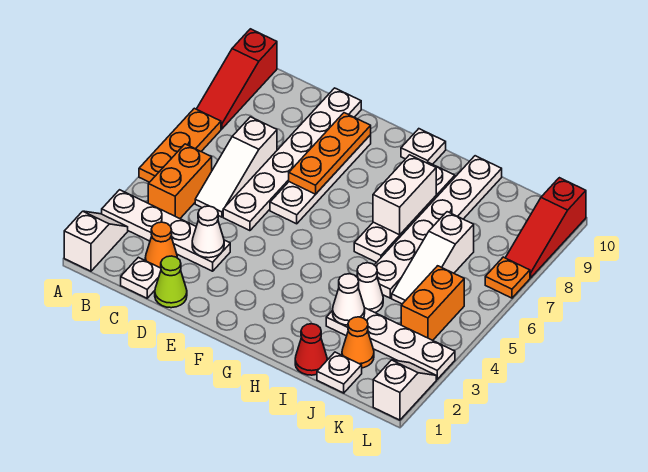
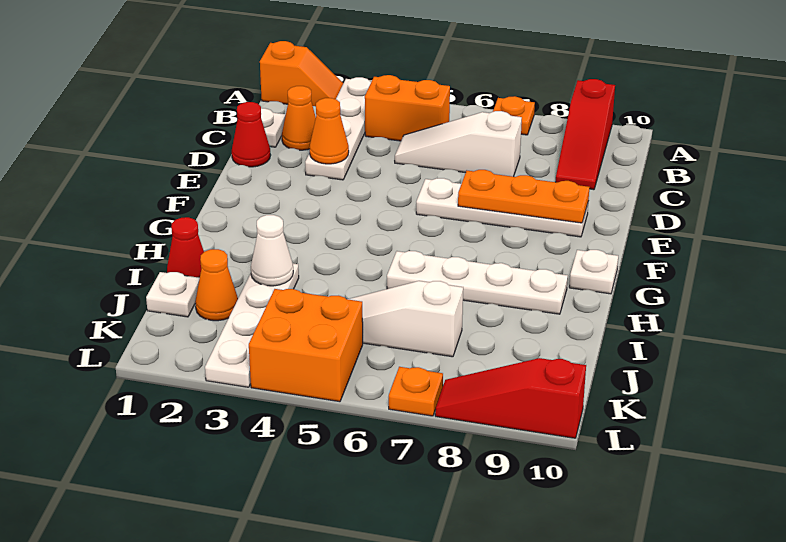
white 1x2 slope [64,211,128,271] -> orange 1x2 slope [260,41,343,106]
orange 1x3 plate [139,108,221,182] -> orange 1x1 plate [493,96,535,135]
red 1x3 slope [197,29,277,129] -> red 1x3 slope turned to [556,79,615,190]
lime 1x1 cone [155,256,187,308] -> red 1x1 cone [232,102,271,167]
white 1x1 cone [192,206,224,258] -> orange 1x1 cone [309,98,349,164]
white 1x6 plate [223,88,361,231] -> none
white 1x2 brick [373,155,436,235] -> none
white 1x1 cone [357,263,383,312] -> none
white 1x6 plate [375,156,502,298] -> none
orange 1x2 brick [401,266,464,340] -> orange 2x2 brick [249,289,363,402]
white 1x2 slope [373,360,436,420] -> none

